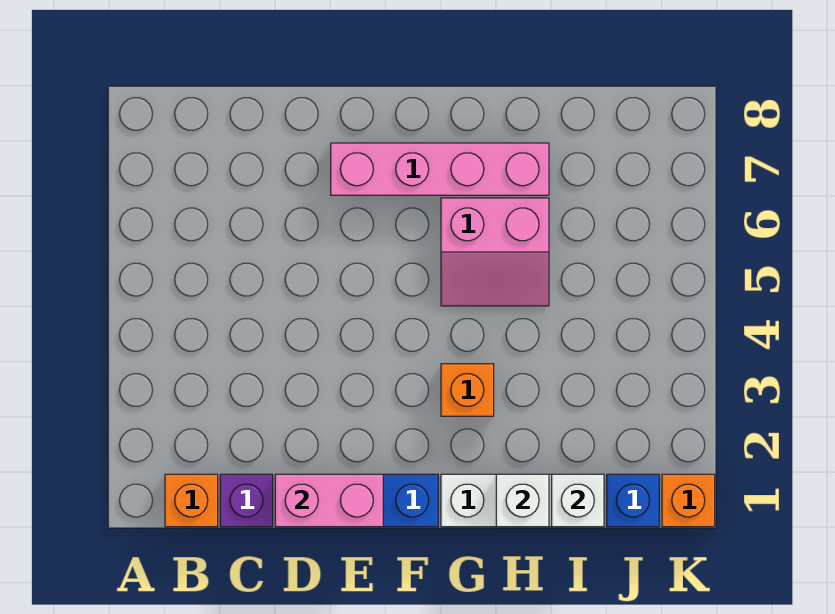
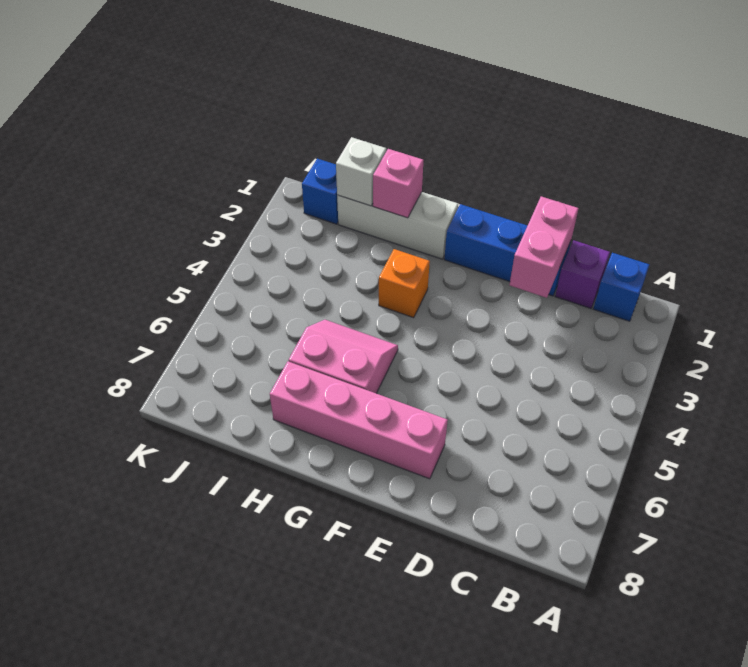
orange 1x1 brick [165,474,218,527] -> blue 1x1 brick [593,253,649,321]
pink 1x2 brick [275,474,383,527] -> pink 1x2 brick turned to [510,197,579,298]
white 1x1 brick [496,474,549,527] -> pink 1x1 brick [373,149,423,218]
orange 1x1 brick [662,474,715,527] -> none

